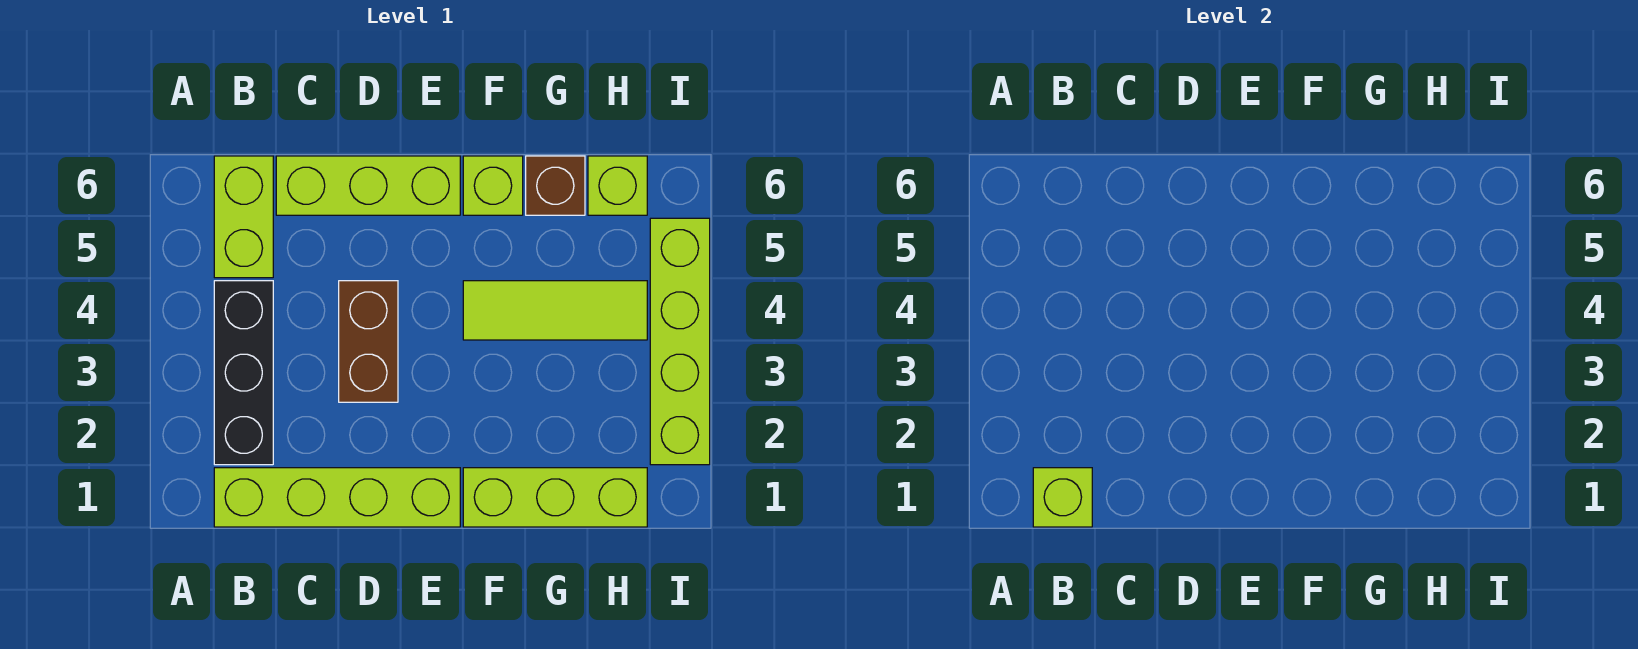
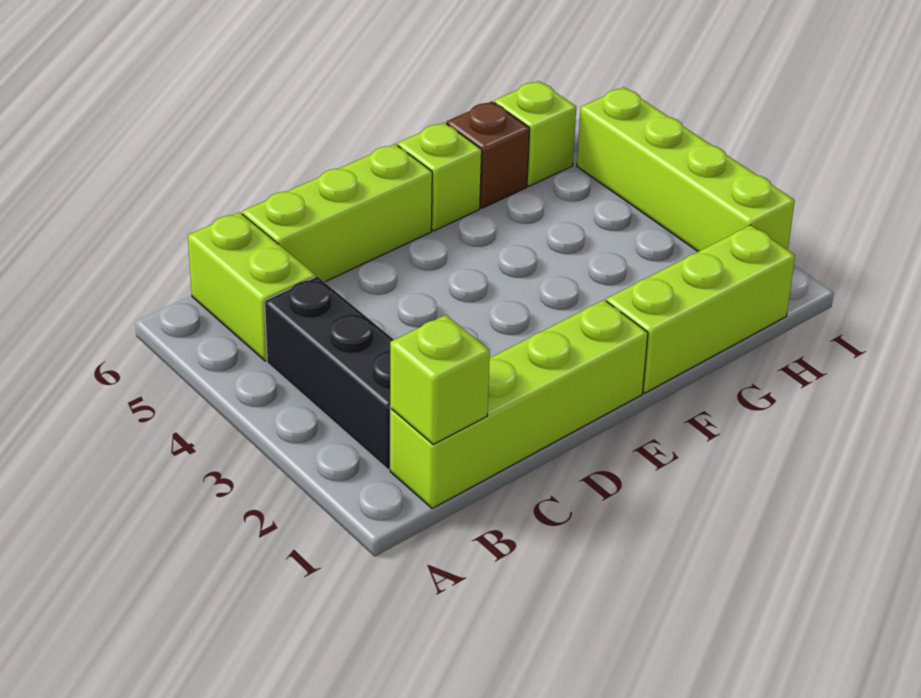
brown 1x2 brick [339,281,398,402] -> none
lime 1x3 tile [463,281,647,340] -> none

